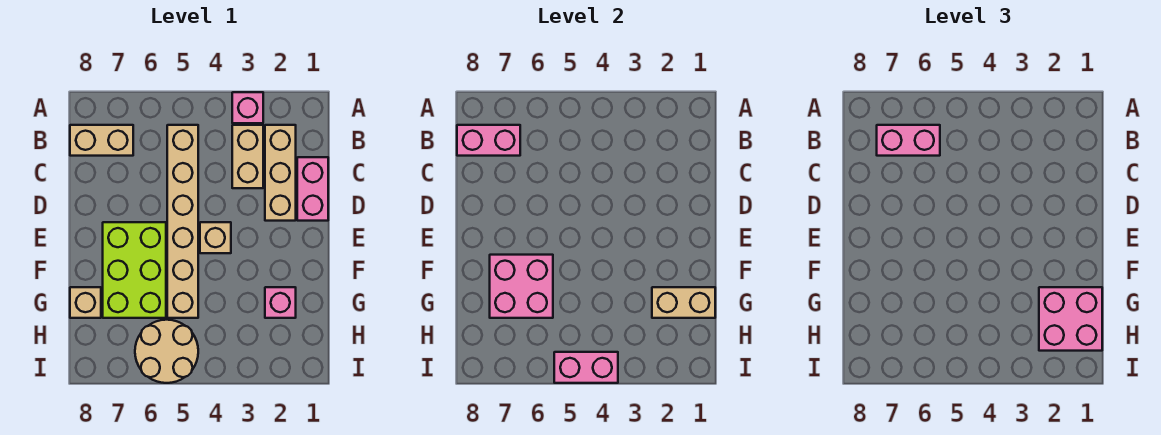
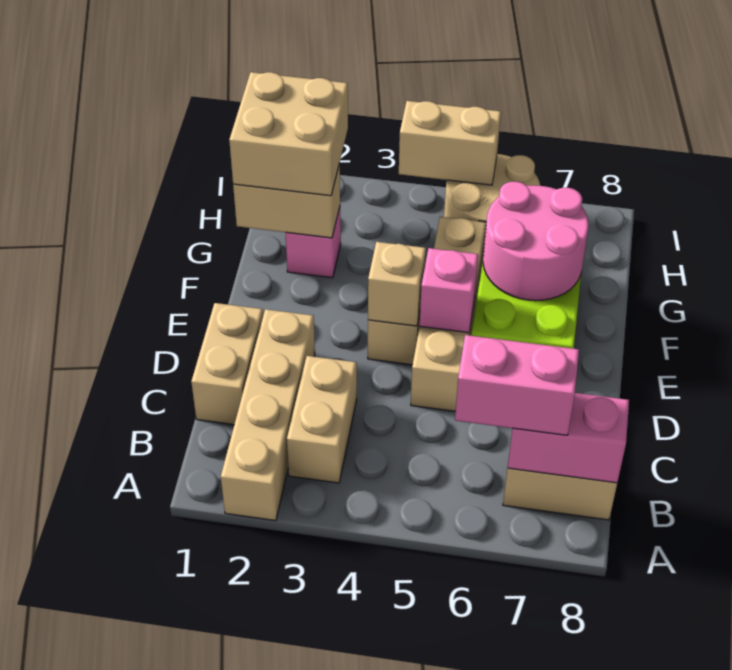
pink 1x1 brick [232,92,263,123] -> pink 1x1 brick moved to [420,248,478,333]
tan 1x3 brick [265,125,296,221] -> tan 1x4 brick [221,309,315,521]
tan 1x6 brick [167,125,198,318] -> tan 1x4 brick [411,217,486,411]
pink 1x2 brick [297,157,328,221] -> tan 1x2 brick [191,303,263,425]
pink 2x2 brick [490,255,553,318] -> pink 2x2 round brick [483,182,589,301]
pink 2x2 brick [1039,287,1102,351] -> tan 2x2 brick [229,72,348,196]
tan 1x1 brick [70,287,101,318] -> tan 1x1 brick moved to [368,242,426,326]
pink 1x2 brick [554,352,618,383] -> tan 1x2 brick [399,101,501,185]

